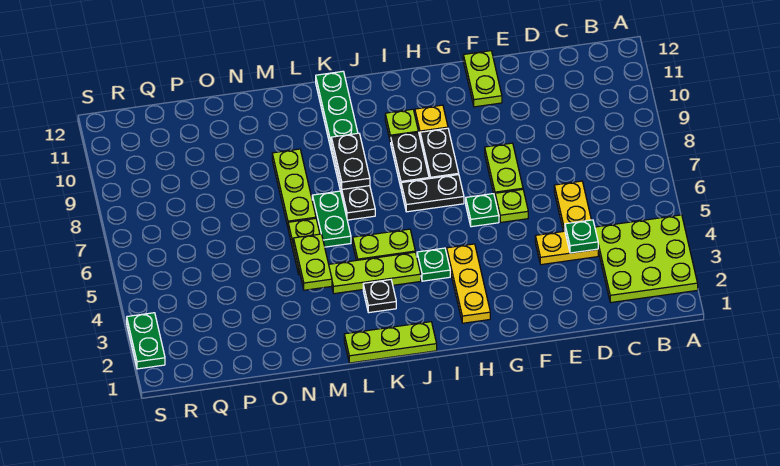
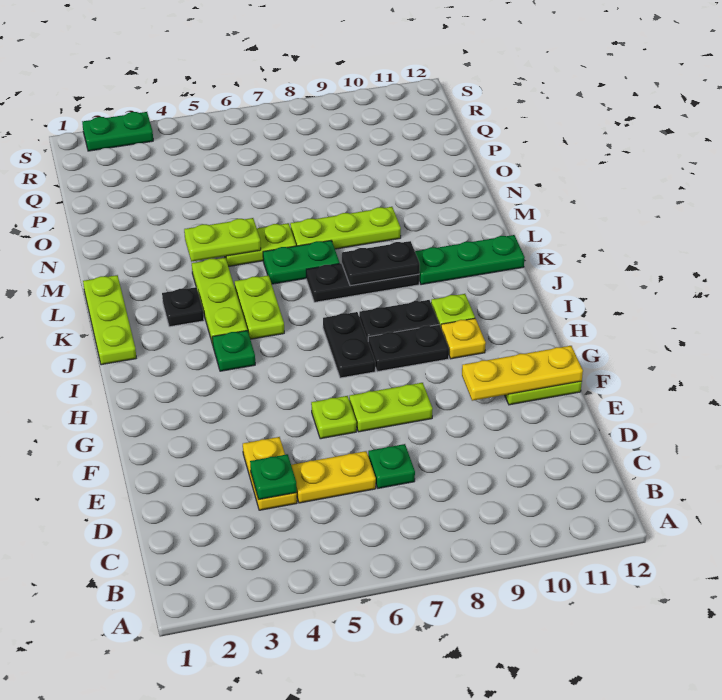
lime 3x3 plate [595,215,698,303] -> none
green 1x1 plate [466,194,499,227] -> green 1x1 plate moved to [368,444,415,488]
yellow 1x3 plate [447,244,490,323] -> yellow 1x3 plate moved to [462,346,583,401]

